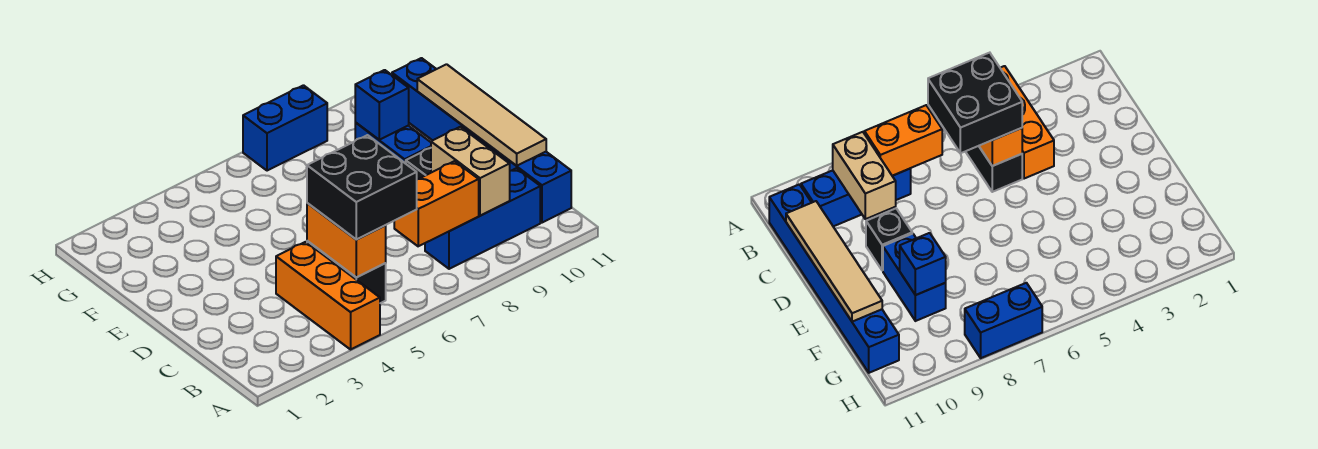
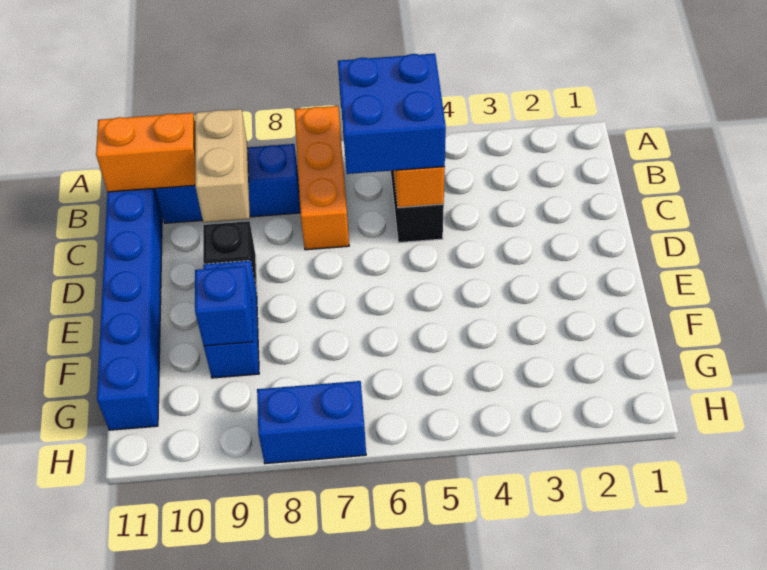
orange 1x3 brick [276,242,380,349] -> orange 1x3 brick moved to [295,106,349,250]
black 2x2 brick [307,135,417,240] -> blue 2x2 brick [338,54,446,174]
orange 1x2 brick [394,161,479,246] -> orange 1x2 brick moved to [96,113,195,192]
tan 1x4 tile [417,64,546,166] -> none

